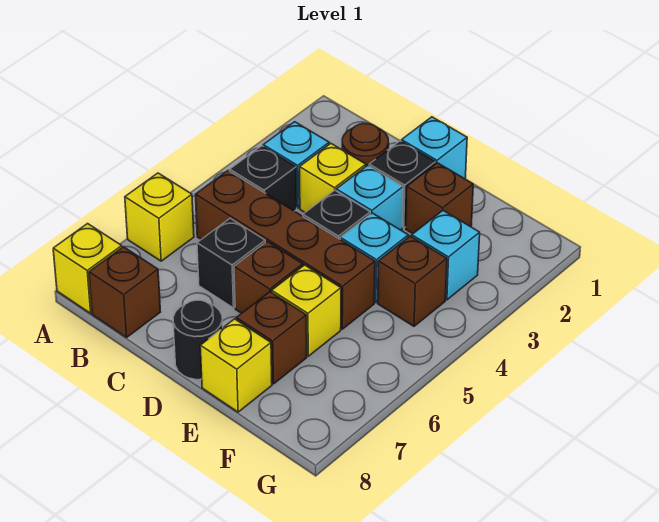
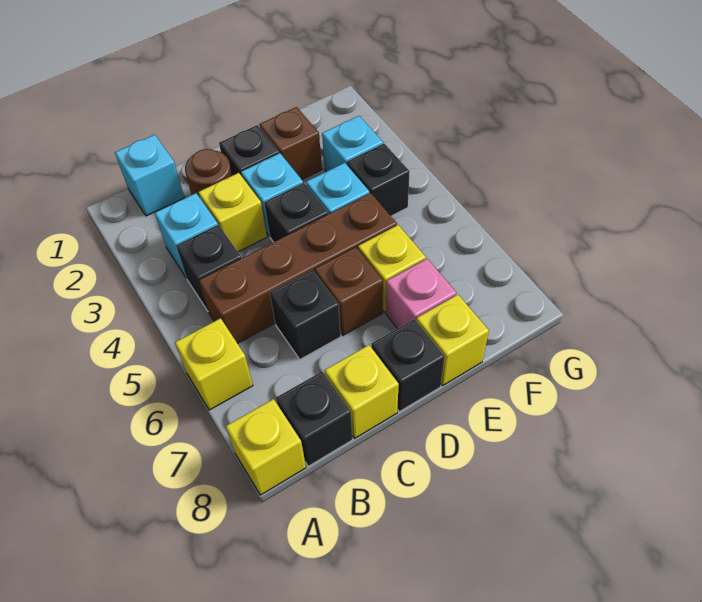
brown 1x1 brick [89,247,160,337] -> black 1x1 brick [276,372,352,466]
none -> yellow 1x1 brick [325,345,399,438]
cyan 1x1 brick [402,117,467,179] -> cyan 1x1 brick moved to [115,135,185,216]
black 1x1 round brick [173,300,223,380] -> black 1x1 brick [371,319,445,412]
brown 1x1 brick [236,292,307,384] -> pink 1x1 brick [386,259,456,329]
brown 1x1 brick [378,236,447,326] -> black 1x1 brick [347,144,410,216]

